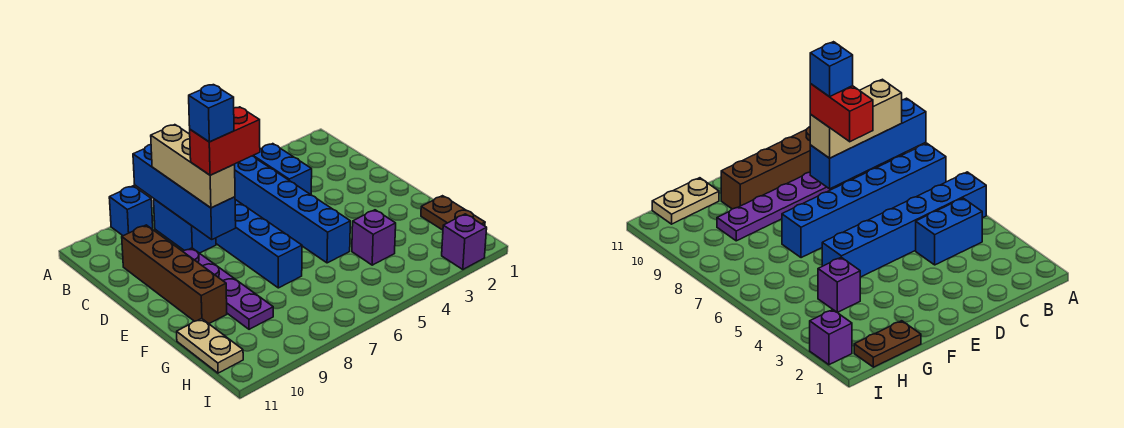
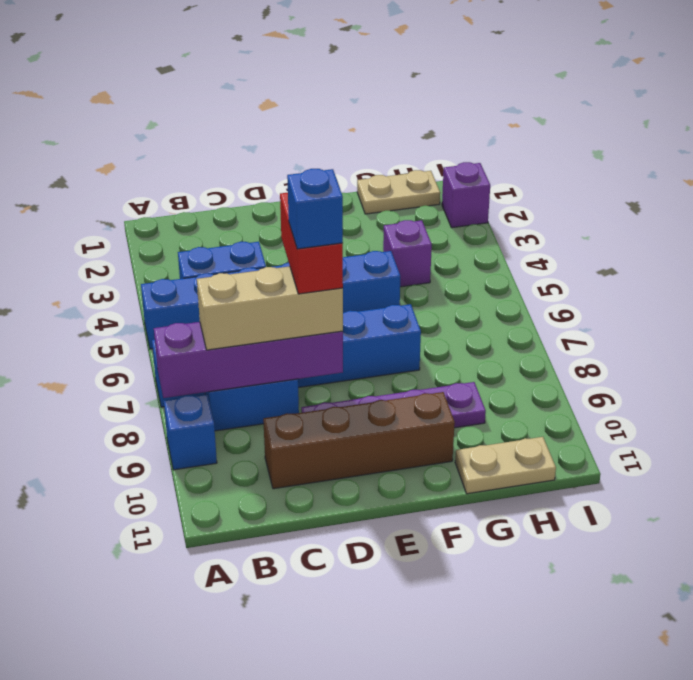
blue 1x4 brick [133,145,236,239] -> purple 1x4 brick [154,322,343,398]
brown 1x2 plate [421,196,485,230] -> tan 1x2 plate [357,170,440,214]

